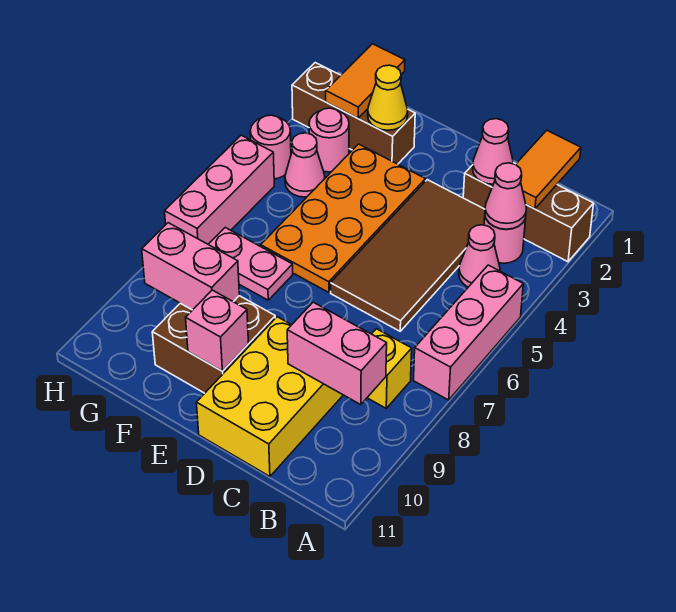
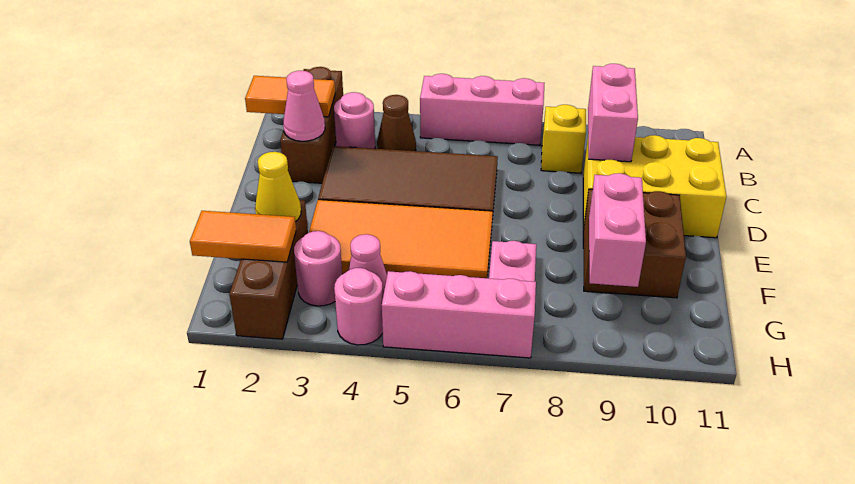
pink 1x1 cone [485,163,526,229] -> none
pink 1x1 cone [459,225,500,287] -> brown 1x1 cone [377,95,416,151]
orange 2x4 plate [261,144,426,292] -> orange 2x4 tile [309,200,493,278]
pink 1x1 brick [186,290,249,371] -> none

